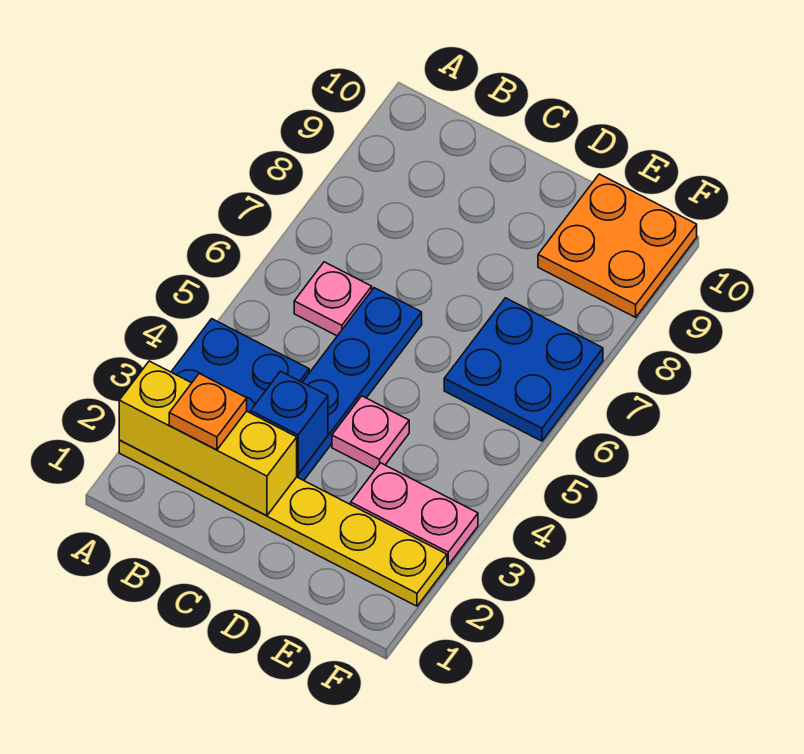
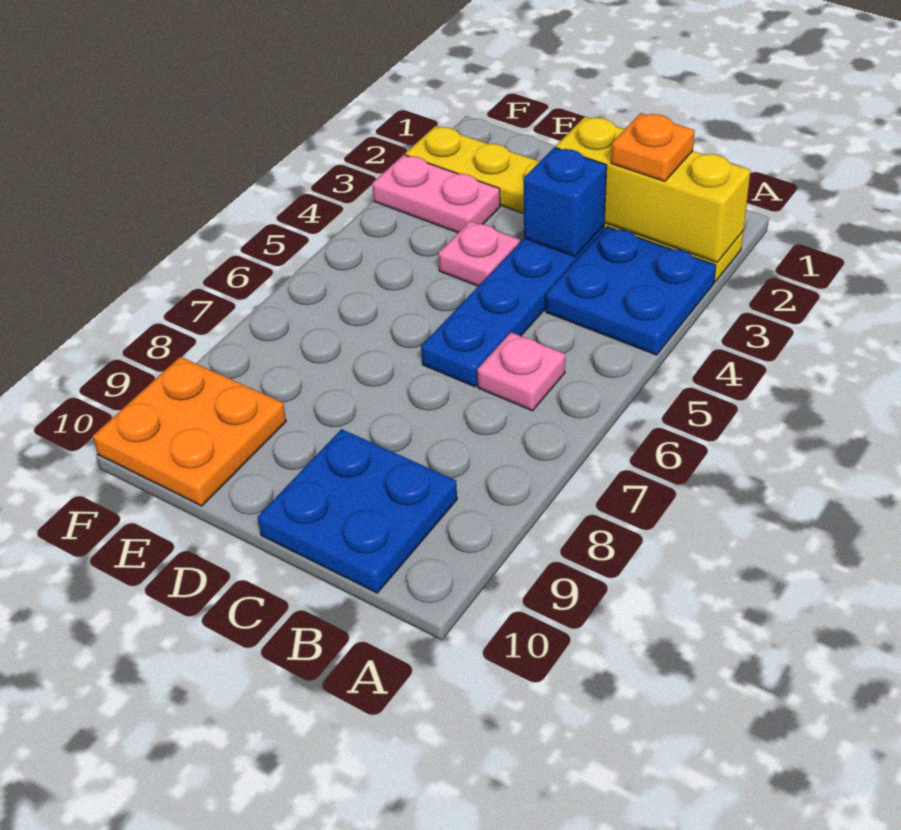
blue 2x2 plate [444,298,603,441] -> blue 2x2 plate moved to [258,429,457,593]

